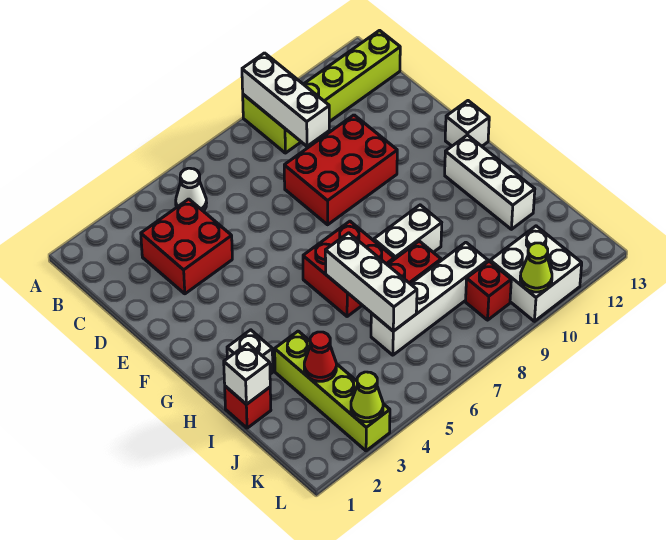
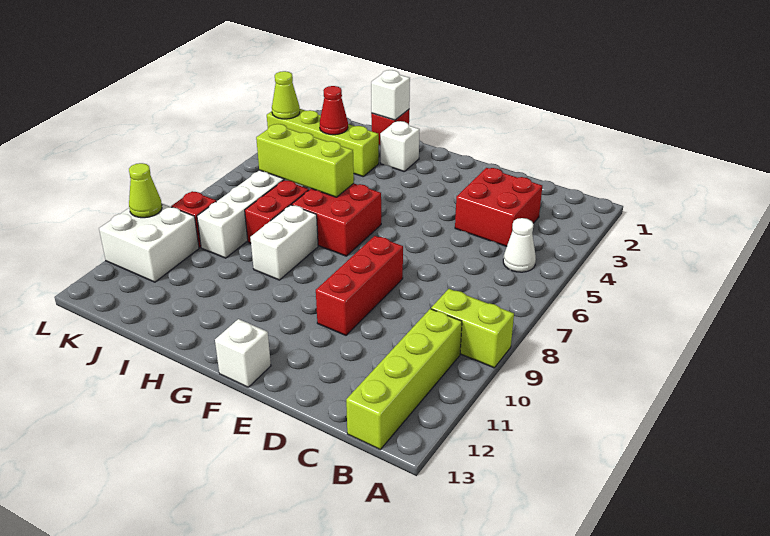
white 1x3 brick [242,53,329,146] -> none
red 2x3 brick [284,115,397,225] -> red 1x3 brick [316,236,403,335]
white 1x3 brick [445,135,535,229] -> none
white 1x3 brick [325,233,417,331] -> lime 1x3 brick [256,124,354,197]

